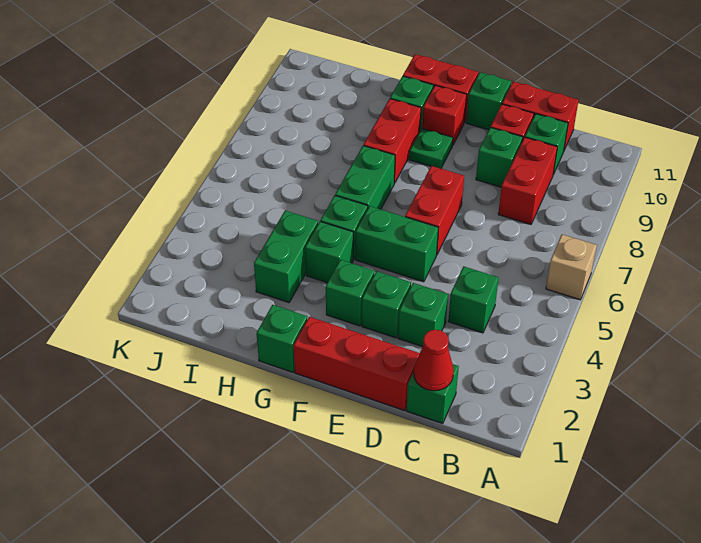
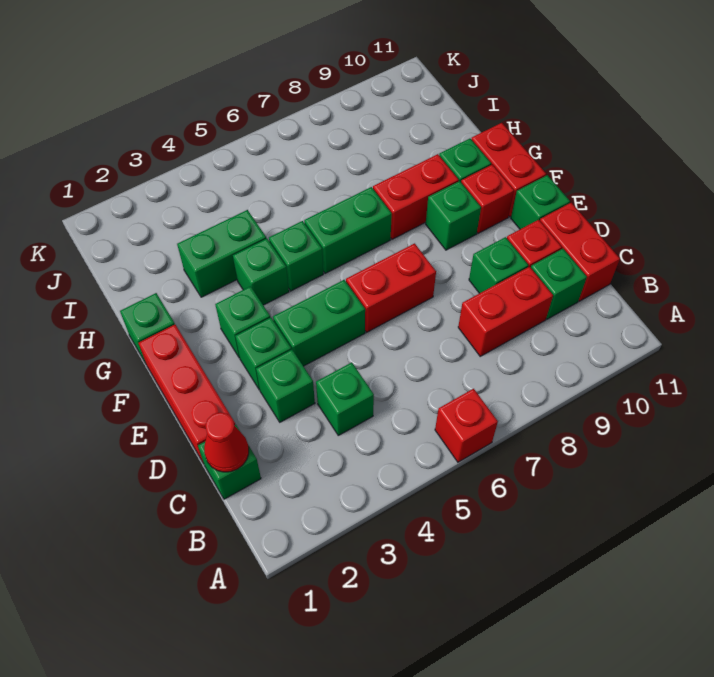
tan 1x1 brick [546,234,597,300] -> red 1x1 brick [435,389,498,462]
green 1x2 brick [356,206,438,282] -> green 1x2 brick turned to [273,280,365,366]
green 1x1 plate [409,128,453,168] -> green 1x1 brick [426,181,481,250]

